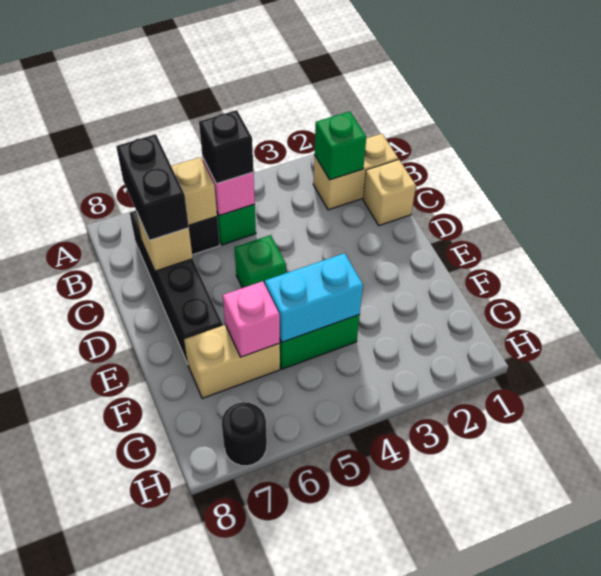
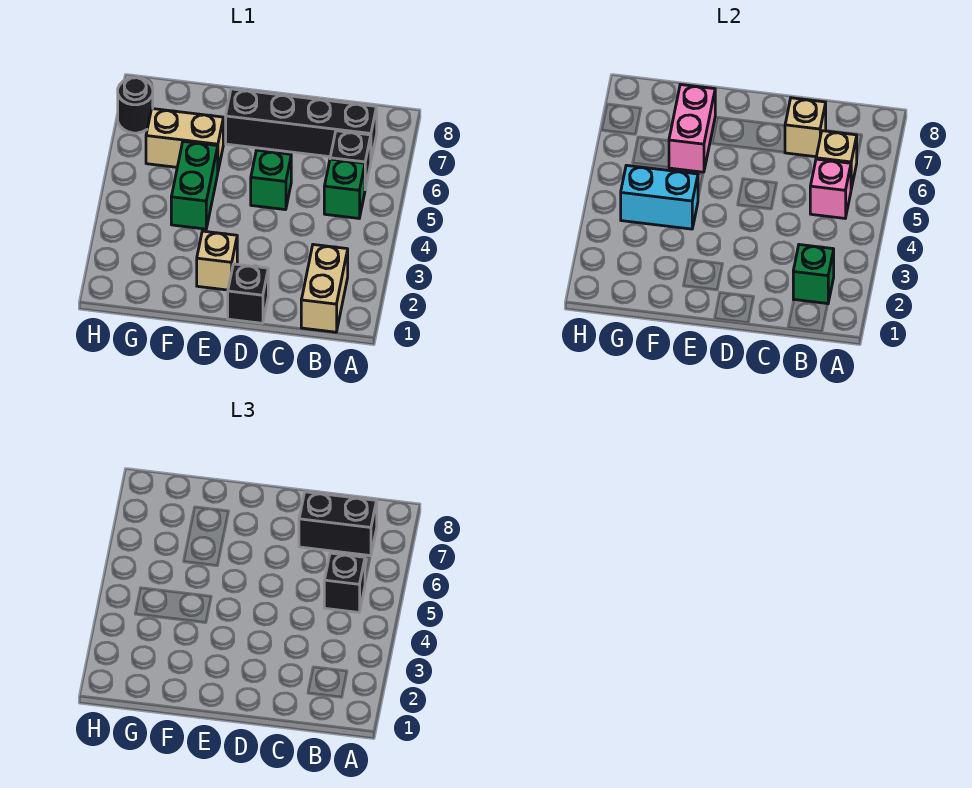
tan 1x1 brick [363,160,416,226] -> tan 1x1 brick moved to [197,231,237,290]
none -> black 1x1 brick [228,264,268,323]
cyan 1x2 brick [265,253,363,342] -> cyan 1x2 brick turned to [621,165,698,229]
tan 1x2 brick [184,325,280,398] -> tan 1x2 brick turned to [146,109,223,170]
pink 1x1 brick [223,281,280,357] -> pink 1x2 brick [669,85,715,172]

